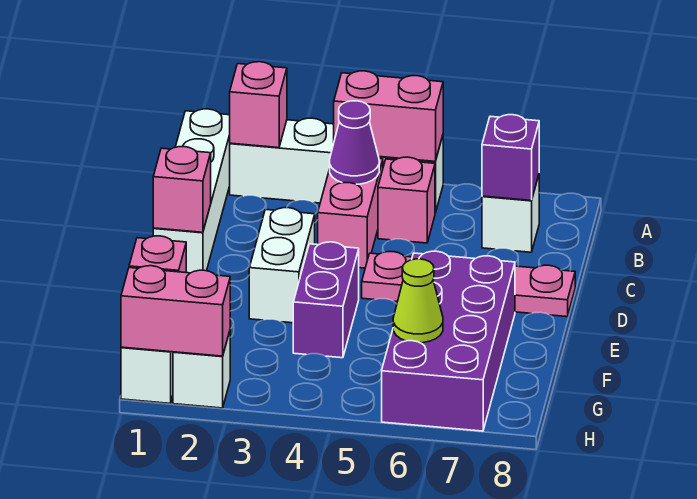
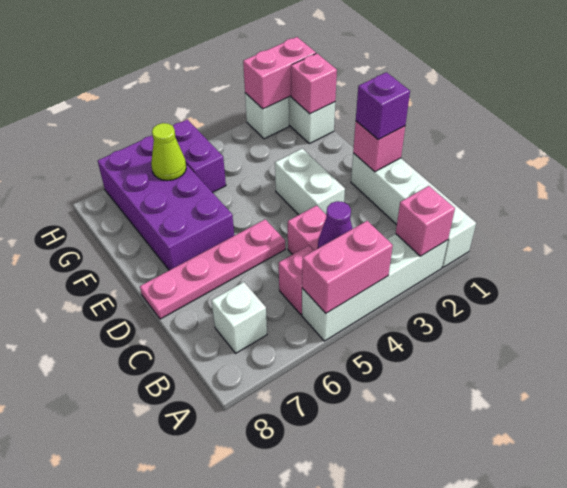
purple 1x1 brick [482,115,539,201] -> purple 1x1 brick moved to [356,72,410,140]
purple 1x2 brick [293,242,359,358] -> purple 1x2 brick moved to [173,119,226,193]

